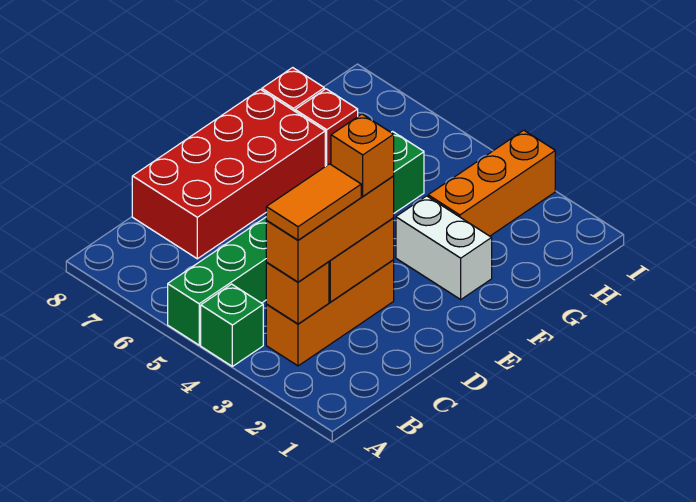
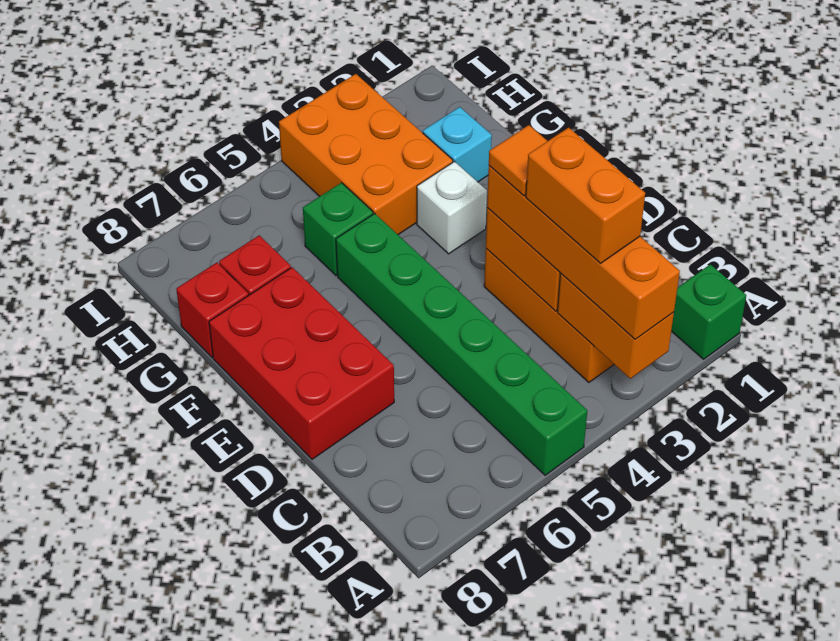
green 1x1 brick [201,284,263,366] -> green 1x1 brick moved to [671,264,746,359]
orange 1x1 brick [266,262,329,324] -> orange 1x2 brick [557,274,674,379]
orange 1x3 brick [266,176,394,282] -> orange 1x4 brick [487,166,680,339]
orange 1x2 tile [266,164,361,240] -> orange 1x2 brick [526,128,645,263]
red 2x4 brick [132,89,325,259] -> red 2x3 brick [209,267,394,459]
orange 1x1 brick [331,114,394,196] -> orange 1x1 tile [489,125,547,196]
white 1x2 brick [396,196,492,299] -> white 1x1 brick [417,161,487,254]
none -> cyan 1x1 brick [423,107,492,182]
orange 1x3 brick [428,130,555,236] -> orange 2x3 brick [279,74,453,235]

